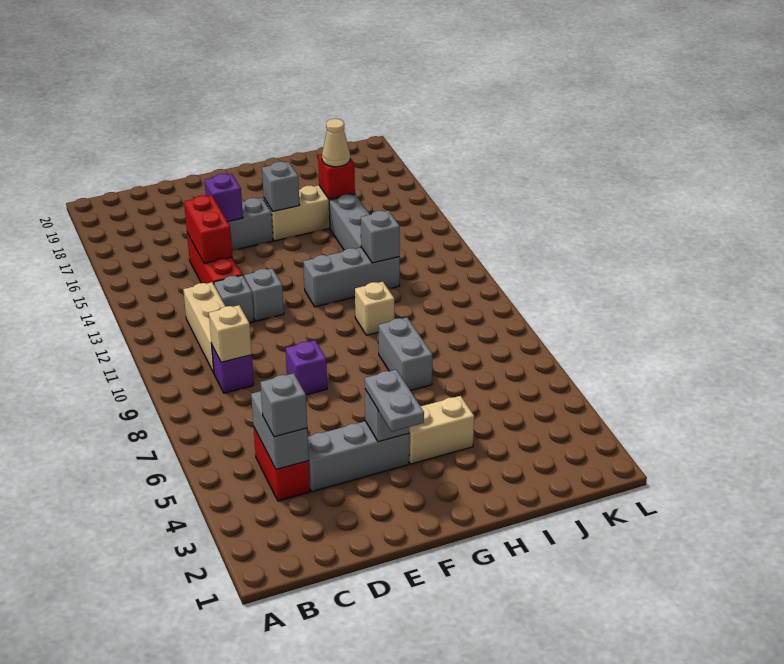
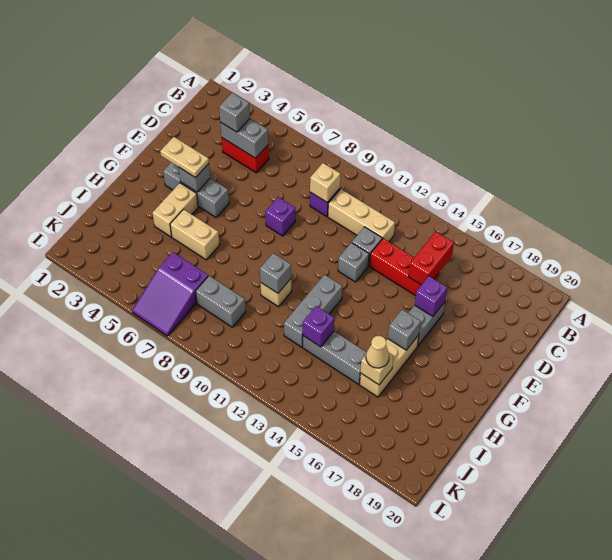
grey 1x3 brick [308,421,409,492] -> grey 1x3 brick turned to [163,162,229,217]
red 1x2 brick [184,195,232,264] -> red 1x2 brick turned to [408,232,454,285]
grey 1x2 plate [365,370,424,432] -> tan 1x2 plate [160,137,209,178]
none -> tan 1x2 brick [170,209,219,260]
grey 1x2 brick [379,318,433,391] -> grey 1x2 brick moved to [195,276,246,327]
grey 1x1 brick [361,211,400,263] -> grey 1x1 brick moved to [260,253,291,293]
none -> purple 1x1 brick [303,306,334,347]
red 1x1 brick [318,155,355,199] -> tan 1x1 brick [361,353,393,385]
none -> purple 2x3 slope [132,252,208,336]

